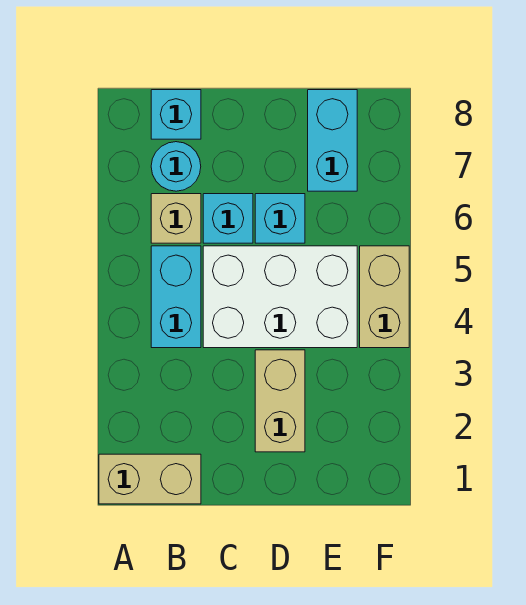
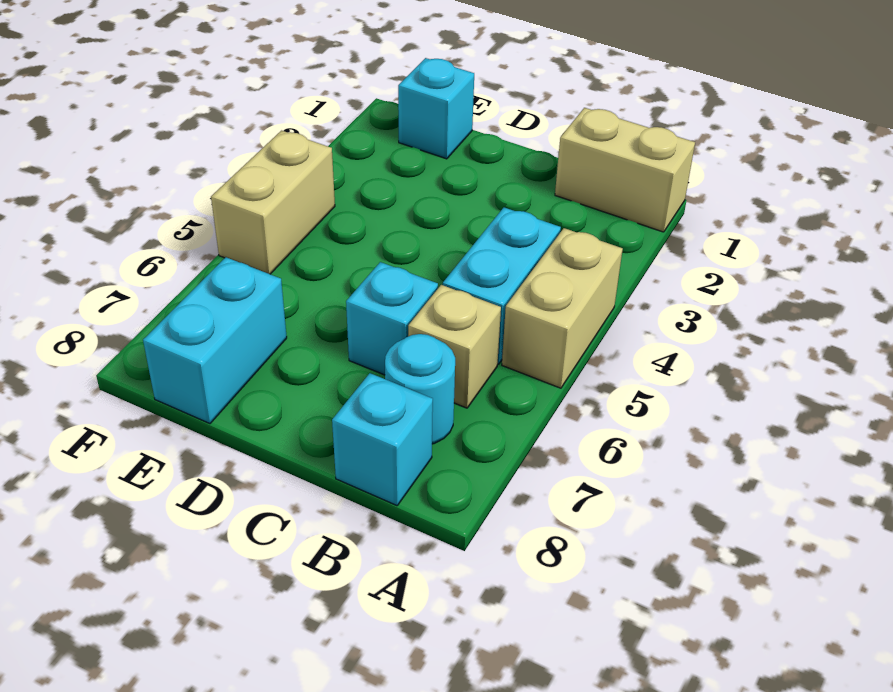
white 2x3 brick [203,246,357,348] -> none
tan 1x2 brick [255,350,305,452] -> tan 1x2 brick moved to [502,228,623,388]
cyan 1x1 brick [255,194,305,243] -> cyan 1x1 brick moved to [398,58,474,159]

